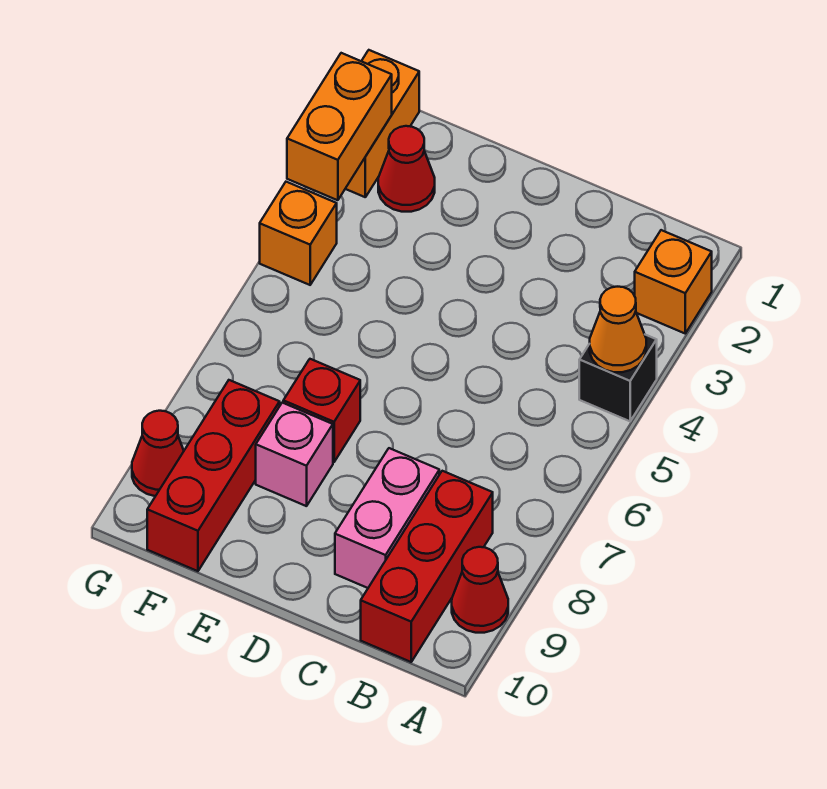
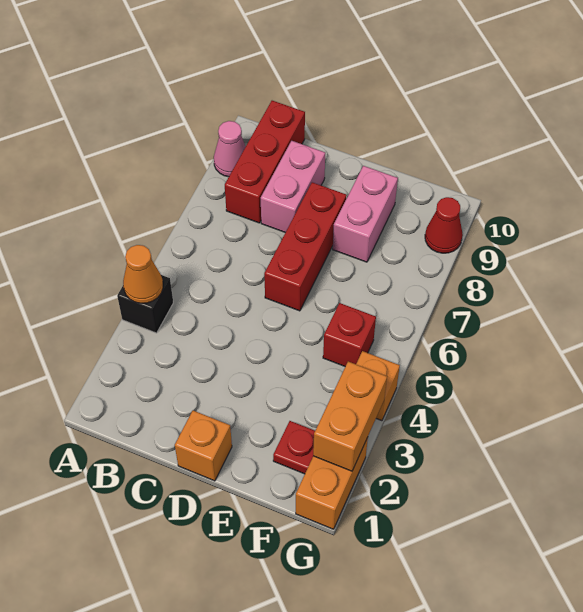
orange 1x1 brick [635,230,712,333] -> orange 1x1 brick moved to [175,411,232,481]
red 1x1 cone [452,547,508,633] -> pink 1x1 cone [214,121,246,177]
red 1x1 brick [283,359,360,462] -> red 1x1 brick moved to [323,303,376,366]
pink 1x1 brick [256,403,333,506] -> pink 1x2 brick [333,166,398,262]
red 1x1 cone [378,126,435,212] -> red 1x1 plate [273,421,315,474]
red 1x3 brick [147,380,280,571] -> red 1x3 brick moved to [264,182,347,311]

